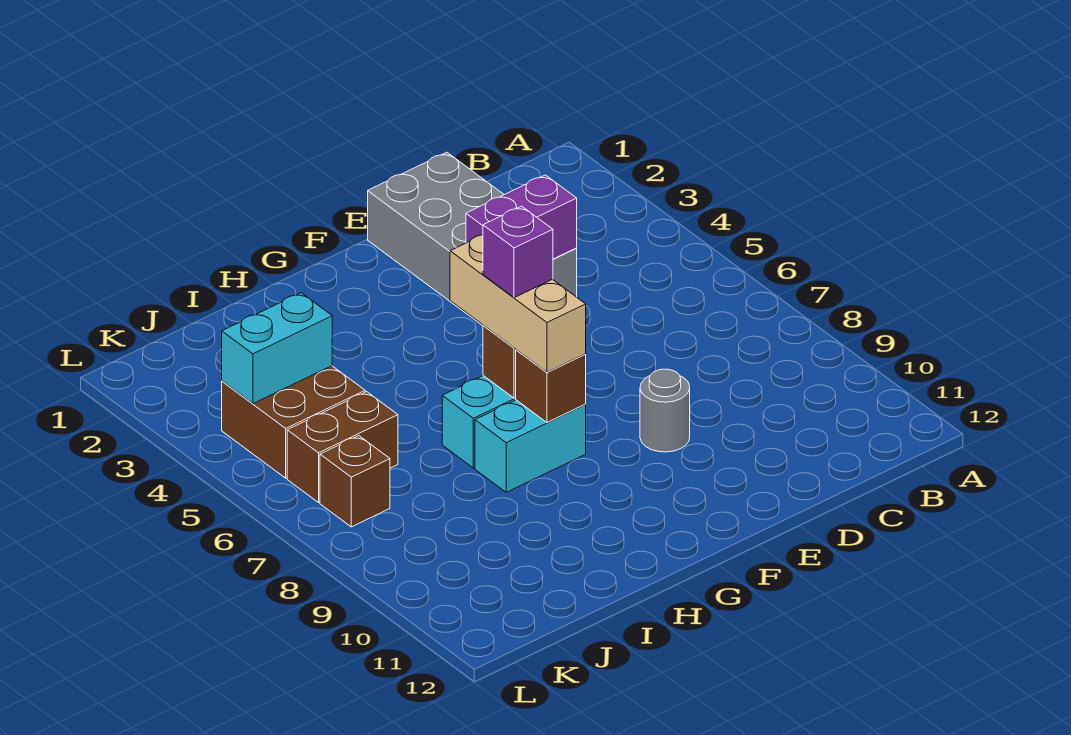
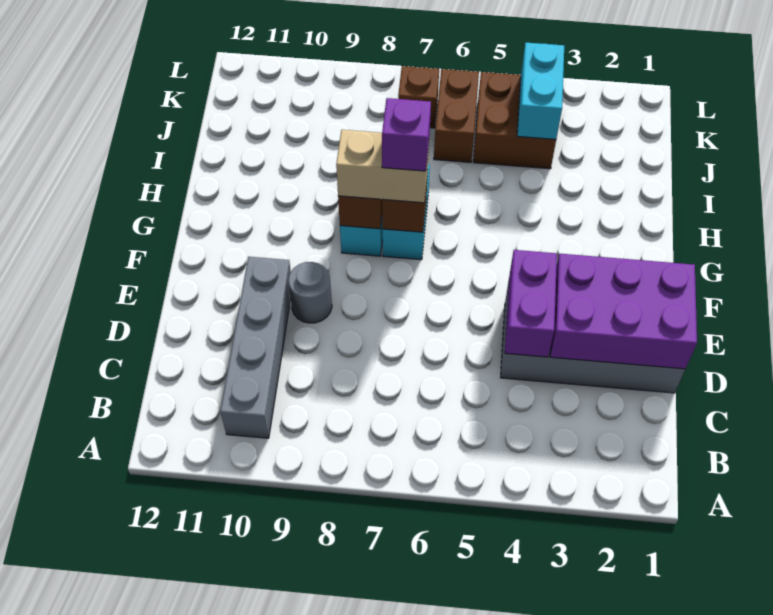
none -> grey 1x4 brick [220,257,291,438]
none -> purple 2x3 brick [550,254,697,369]
tan 1x3 brick [450,235,586,372] -> tan 1x2 brick [336,130,429,203]

